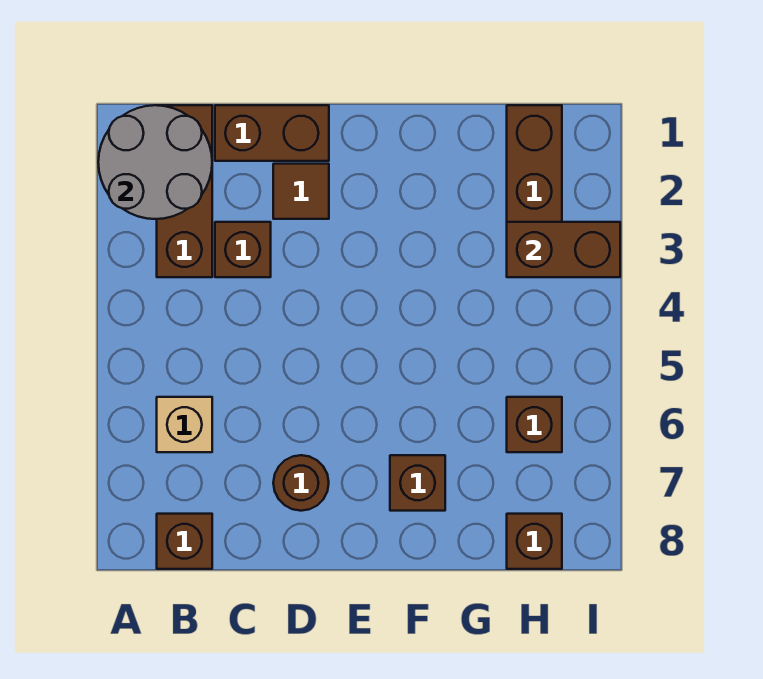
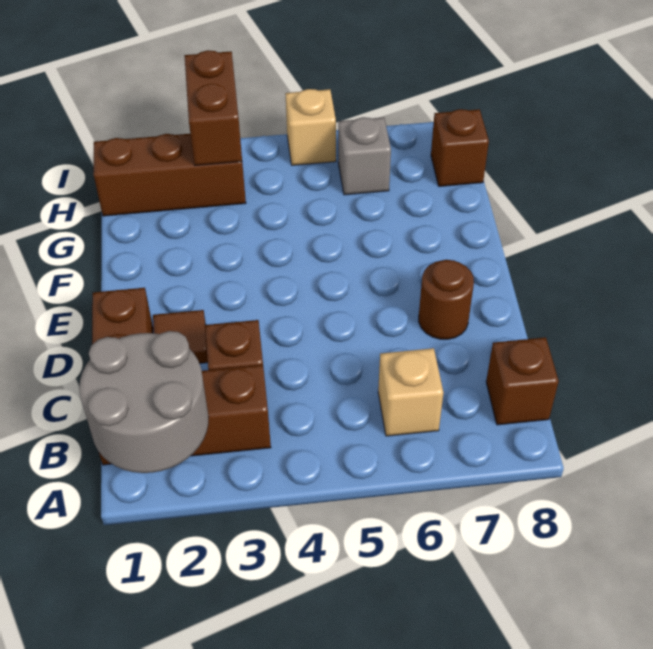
brown 1x1 brick [390,455,445,511] -> none
brown 1x1 brick [507,397,562,452] -> grey 1x1 brick [338,117,391,195]
none -> tan 1x1 brick [285,89,336,165]

